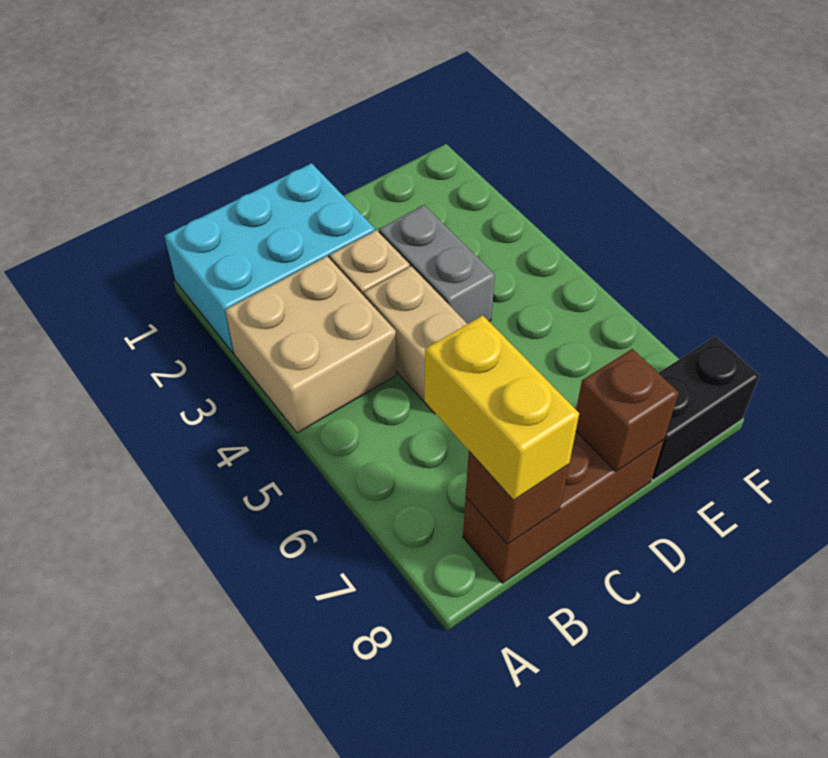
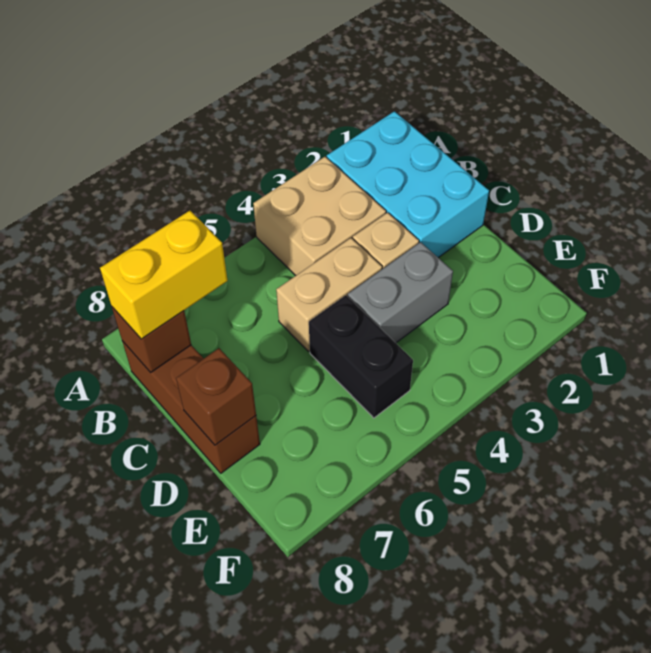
black 1x2 brick [652,336,760,480] -> black 1x2 brick moved to [309,295,413,418]

